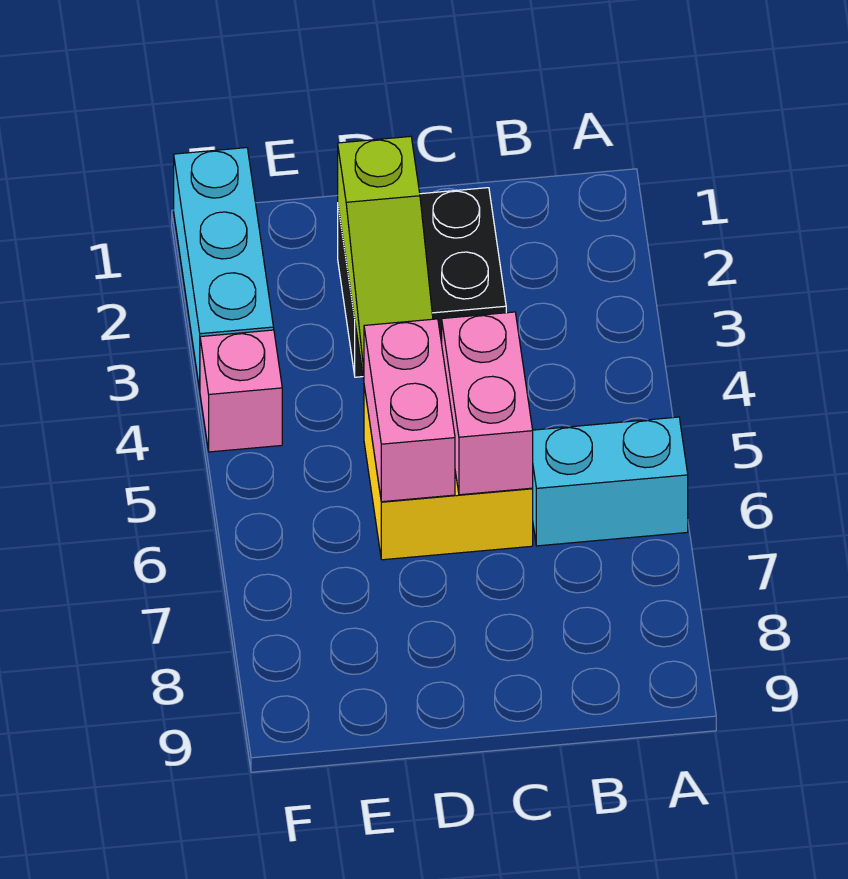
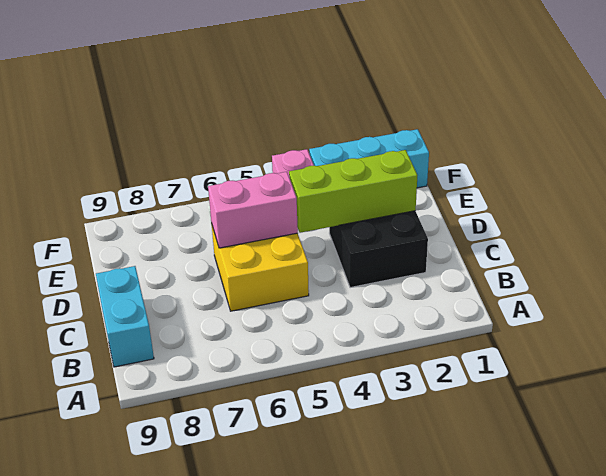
cyan 1x2 brick [533,417,688,546] -> cyan 1x2 brick moved to [96,266,154,367]
pink 1x2 brick [442,312,533,495] -> none
lime 1x3 slope [338,136,433,379] -> lime 1x3 brick [289,150,418,233]

